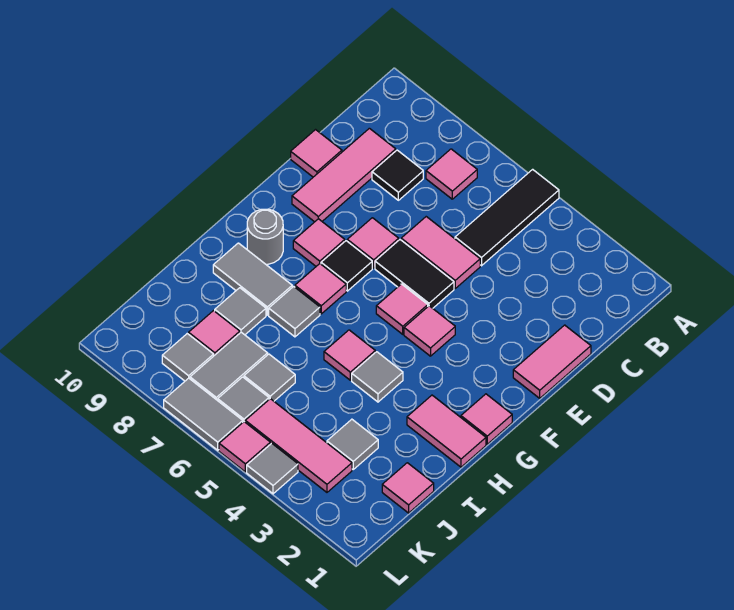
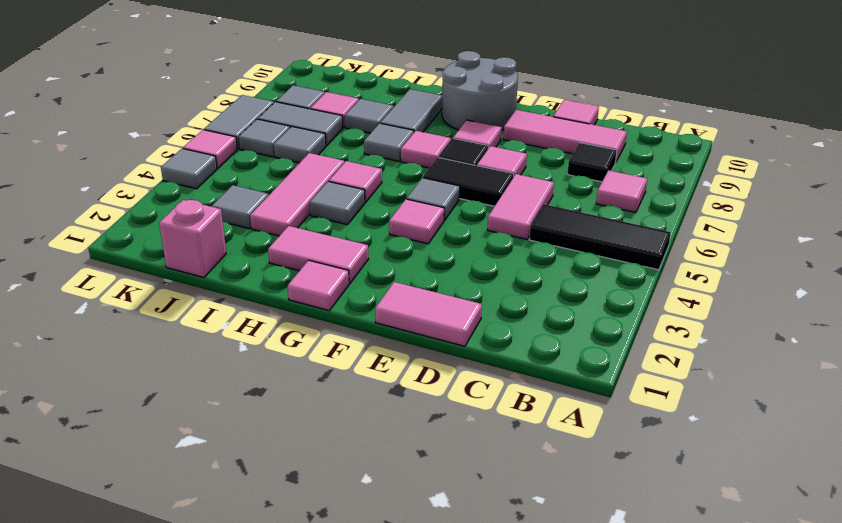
black 1x2 tile [375,240,454,308] -> black 1x2 tile turned to [423,158,514,206]
pink 1x1 tile [376,284,428,334] -> grey 1x1 tile [407,178,460,221]
grey 1x1 round brick [247,209,283,264] -> grey 2x2 round brick [442,51,518,130]
pink 1x2 tile [407,395,486,467] -> pink 1x2 tile turned to [268,226,368,284]
pink 1x1 tile [382,463,434,513] -> pink 1x1 brick [159,200,226,277]
pink 1x3 tile [245,399,352,492] -> pink 1x3 tile moved to [250,153,344,236]

